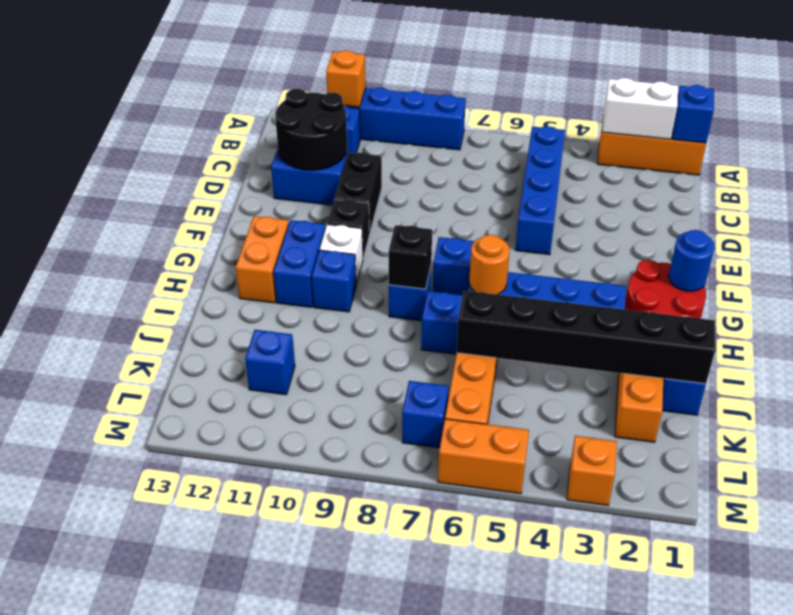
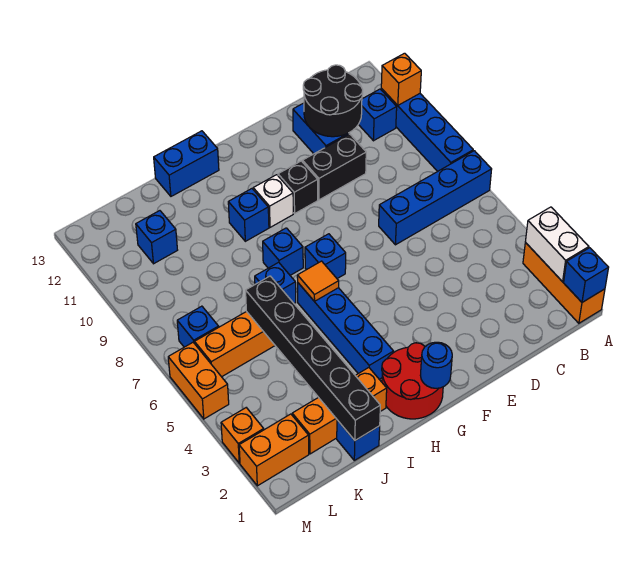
blue 1x4 brick [515,126,565,255] -> blue 1x4 brick moved to [379,151,492,245]
blue 1x2 brick [274,220,325,307] -> blue 1x2 brick moved to [154,131,219,196]
orange 1x2 brick [236,216,289,303] -> orange 1x2 brick moved to [239,414,309,486]
orange 1x1 round brick [469,235,510,295] -> orange 1x1 tile [297,261,339,302]
black 1x1 brick [389,225,432,289] -> none

